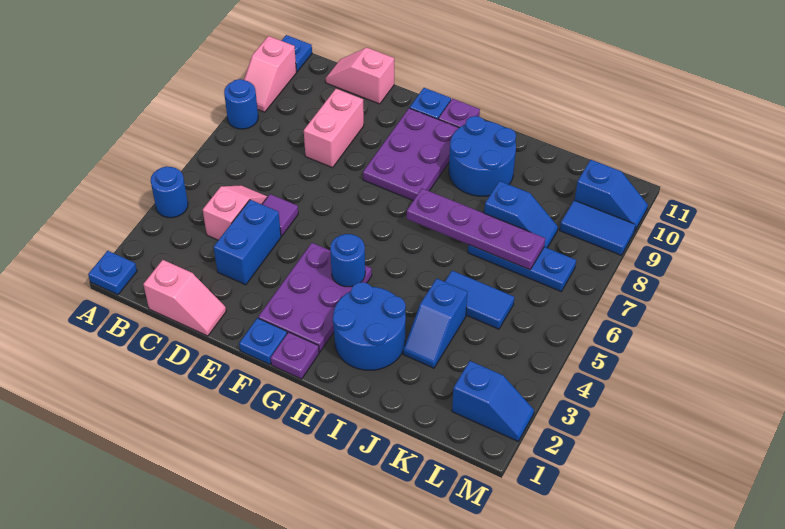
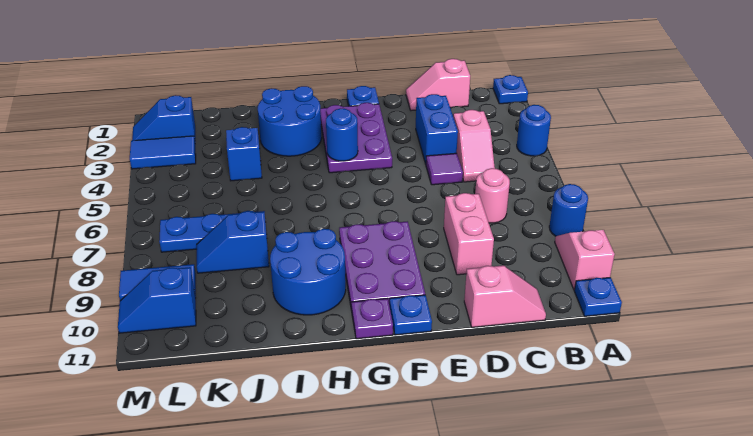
none -> pink 1x1 round brick [475,168,510,223]
purple 1x1 plate [271,332,319,379] -> none
purple 1x4 plate [407,188,545,270] -> none
blue 1x2 tile [445,271,514,329] -> blue 1x2 tile moved to [130,136,196,169]

